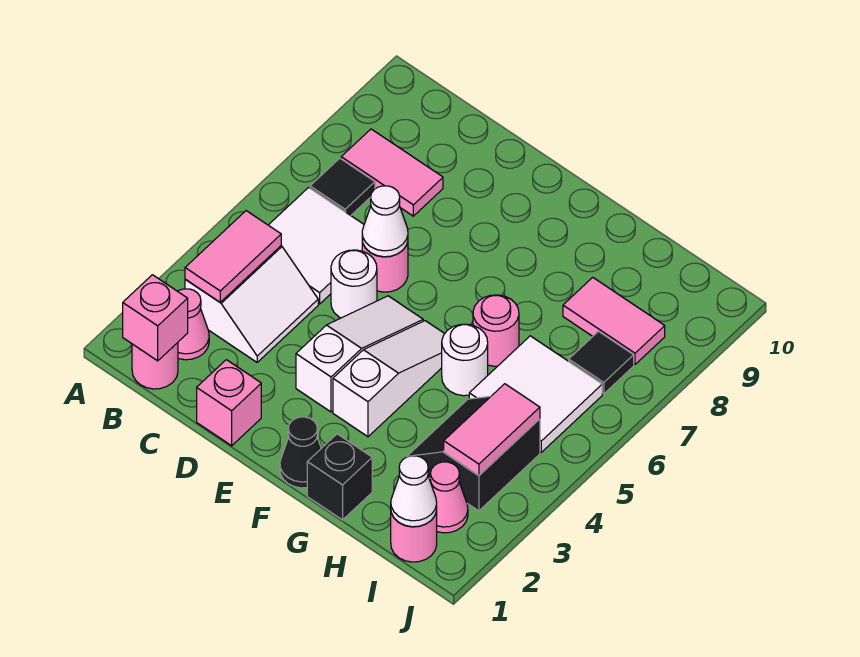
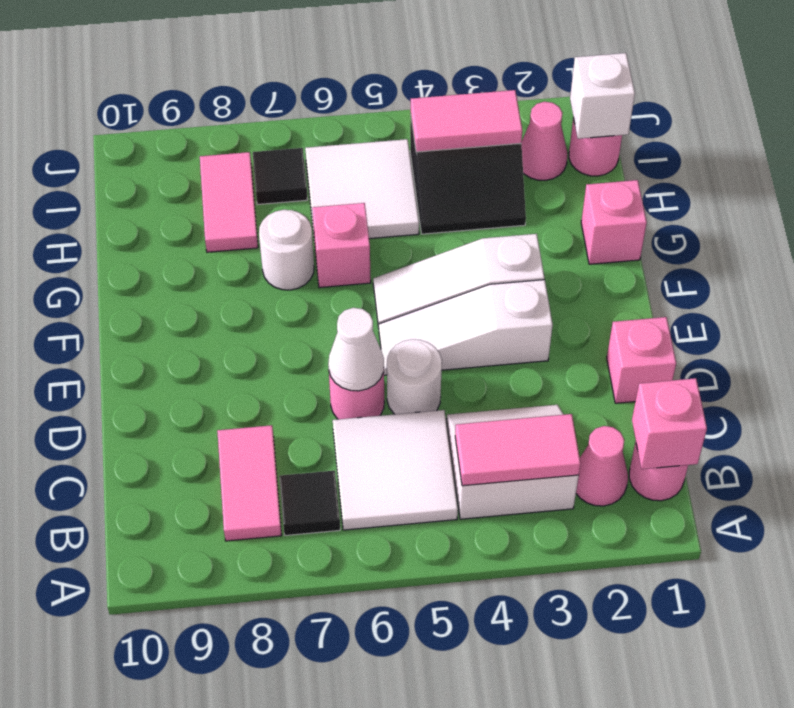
black 1x1 cone [280,417,321,488] -> none
black 1x1 brick [307,434,372,520] -> pink 1x1 brick [581,180,647,264]
white 1x1 round brick [442,324,488,396] -> white 1x1 round brick moved to [259,210,314,290]
pink 1x1 round brick [473,295,519,366] -> pink 1x1 brick [312,203,371,288]
white 1x1 cone [391,456,437,527] -> white 1x1 brick [570,53,635,139]

